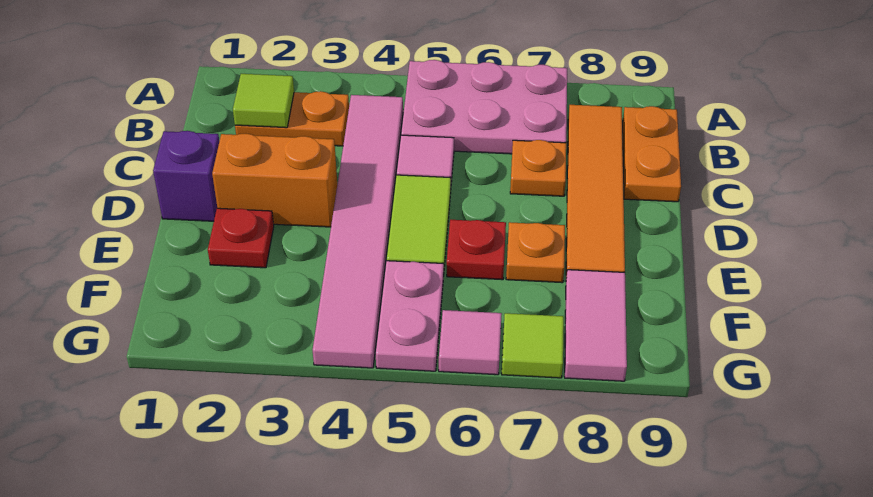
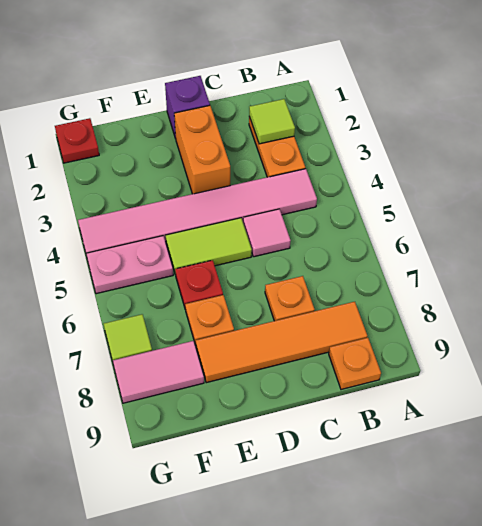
pink 2x3 plate [401,60,567,154] -> none
orange 1x2 plate [623,106,681,202] -> orange 1x1 plate [329,338,381,390]
red 1x1 plate [208,208,274,268] -> red 1x1 plate moved to [55,118,99,163]
pink 1x1 tile [439,310,502,375] -> none

